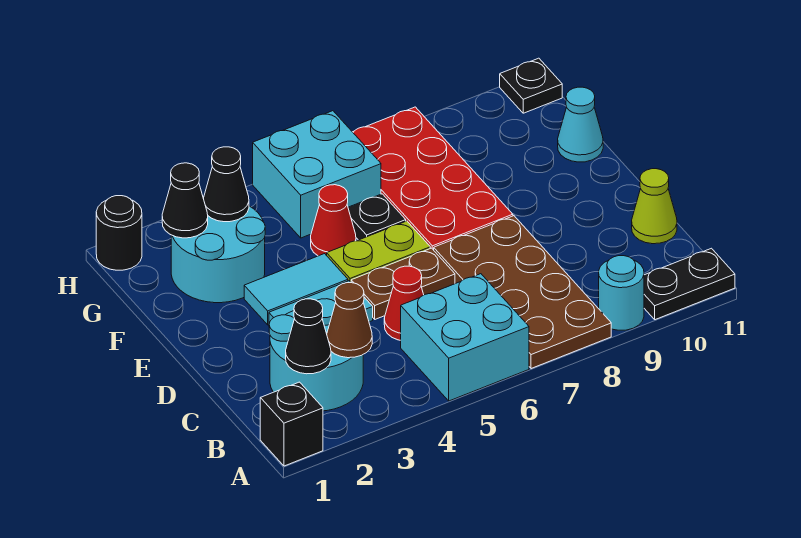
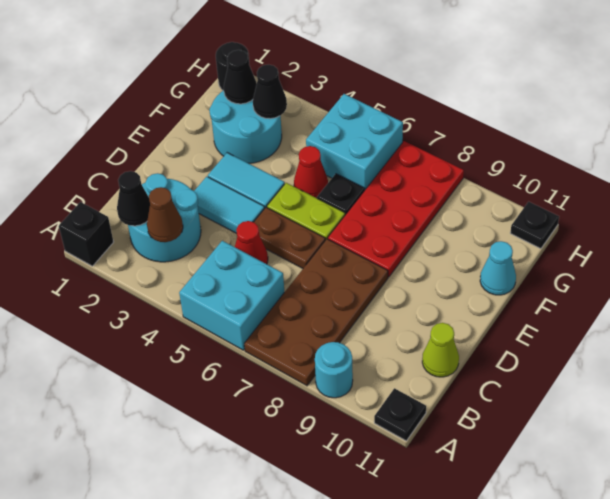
black 1x2 plate [644,248,735,320] -> black 1x1 plate [374,388,426,441]

